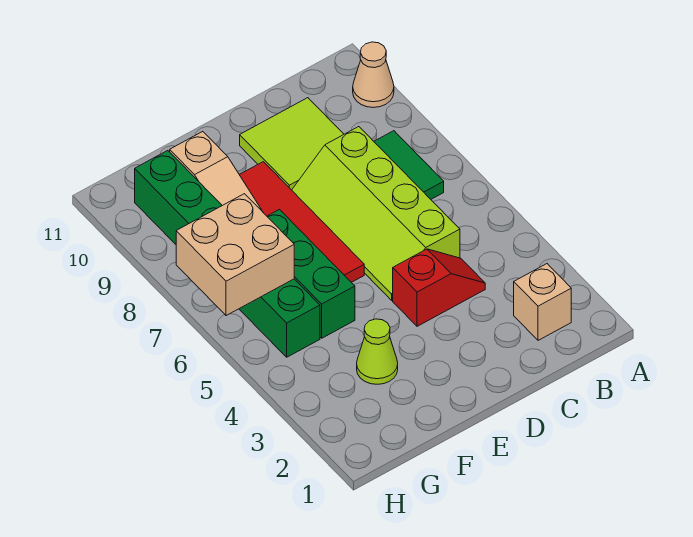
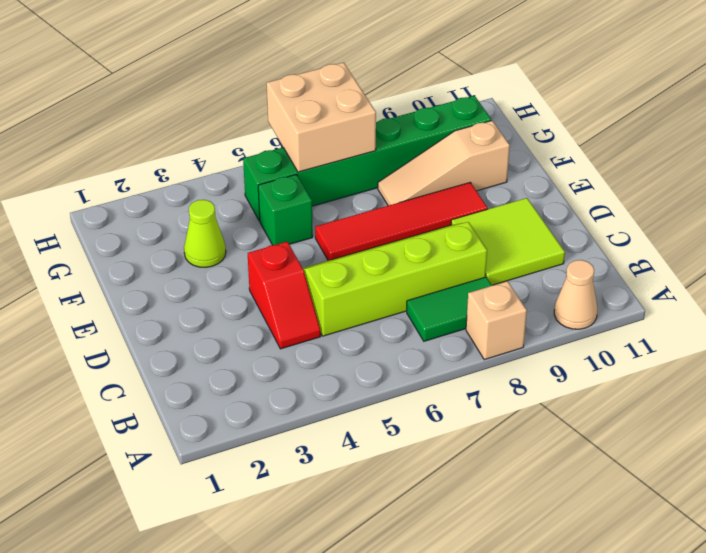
tan 1x1 brick [514,264,571,340] -> tan 1x1 brick moved to [466,281,527,360]
green 1x3 brick [267,210,355,338] -> green 1x1 brick [258,174,313,245]

